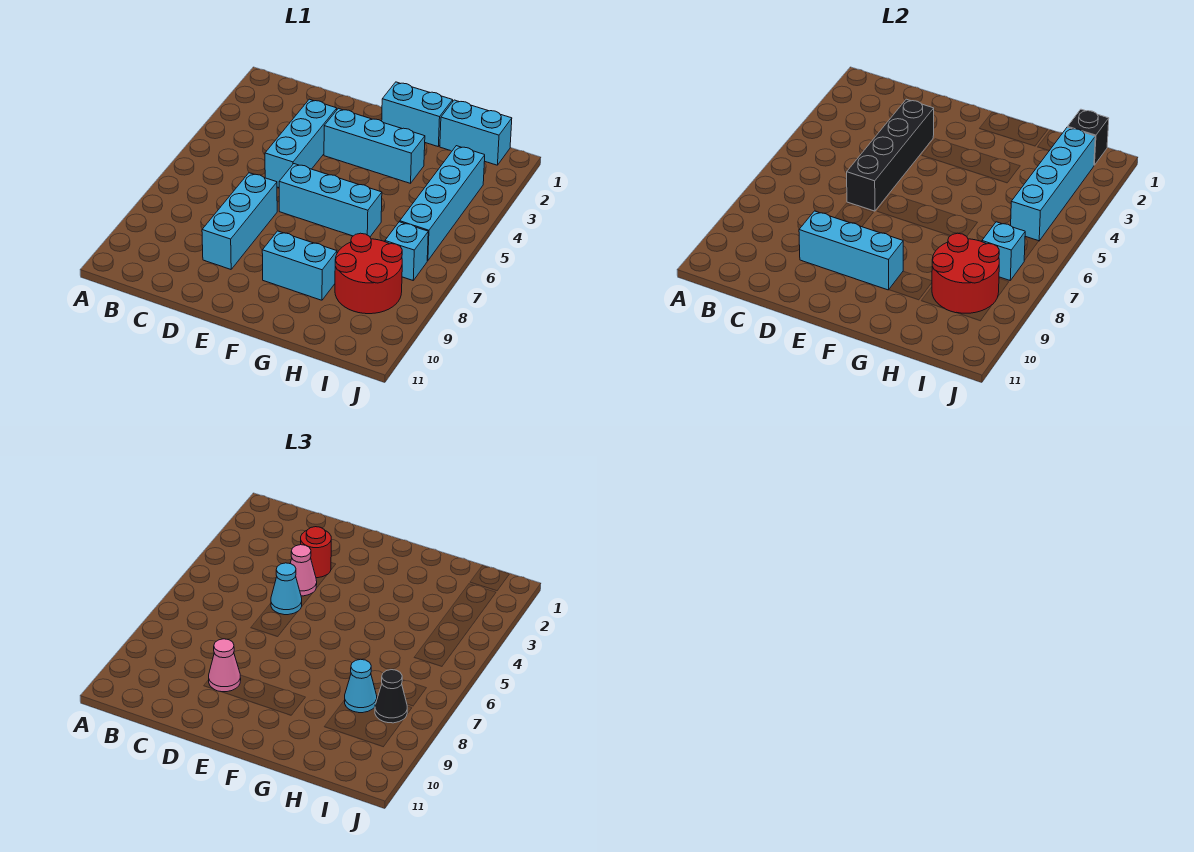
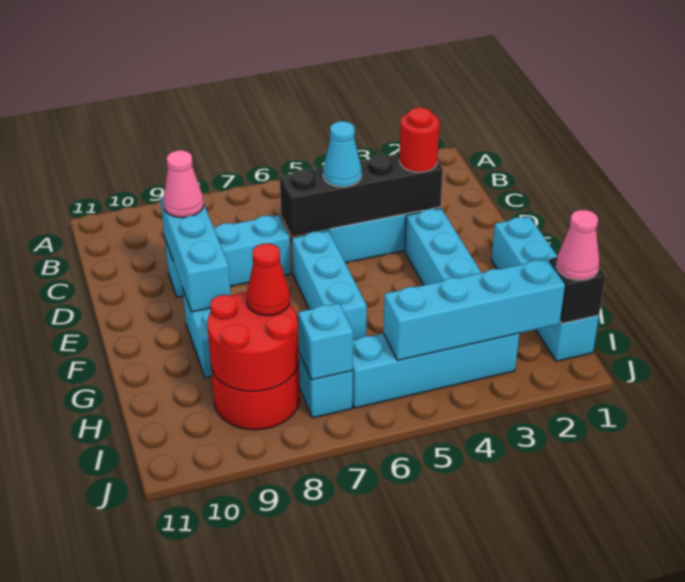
pink 1x1 cone [290,545,317,596] -> pink 1x1 cone moved to [556,210,599,280]
cyan 1x1 cone [345,659,377,713] -> red 1x1 cone [247,243,290,316]
black 1x1 cone [375,670,407,723] -> none

